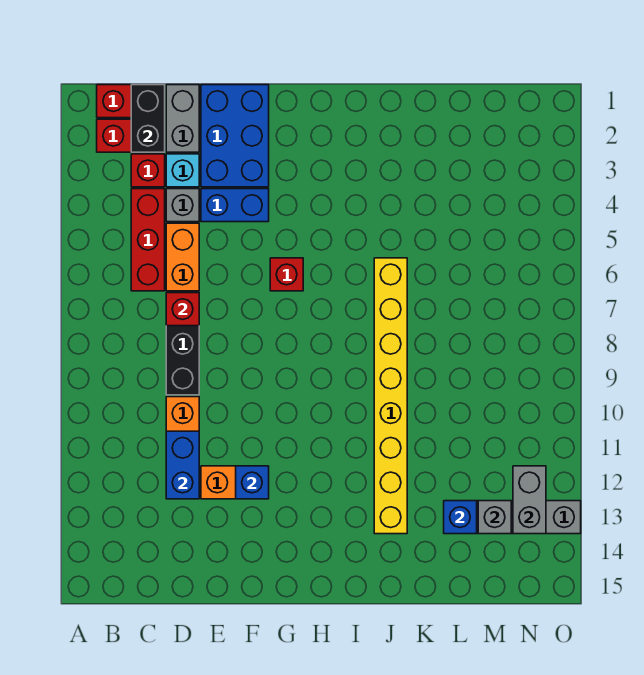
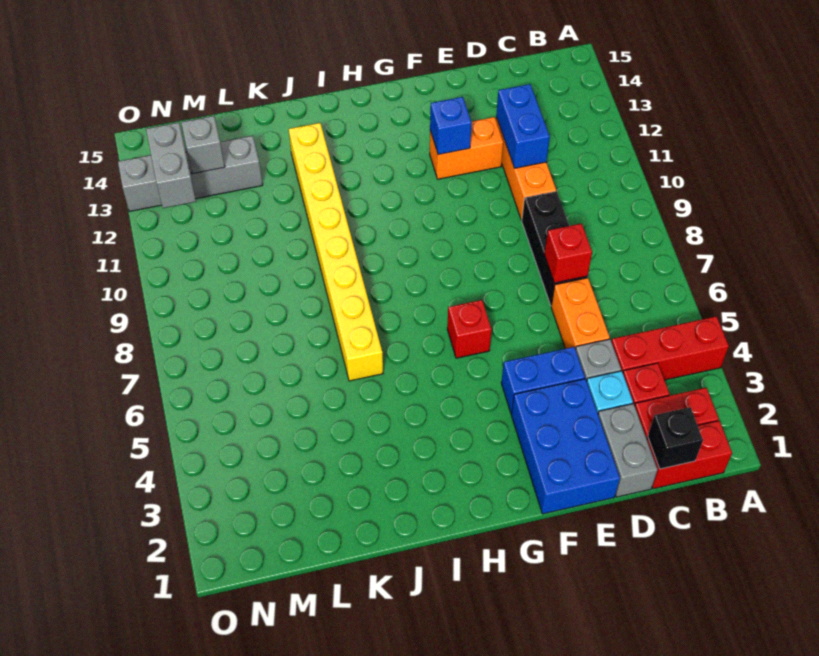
black 1x2 brick [131,85,165,152] -> black 1x1 brick [648,407,703,469]
red 1x3 brick [131,189,165,291] -> red 1x3 brick turned to [611,316,729,380]
blue 1x1 brick [444,501,477,534] -> none

